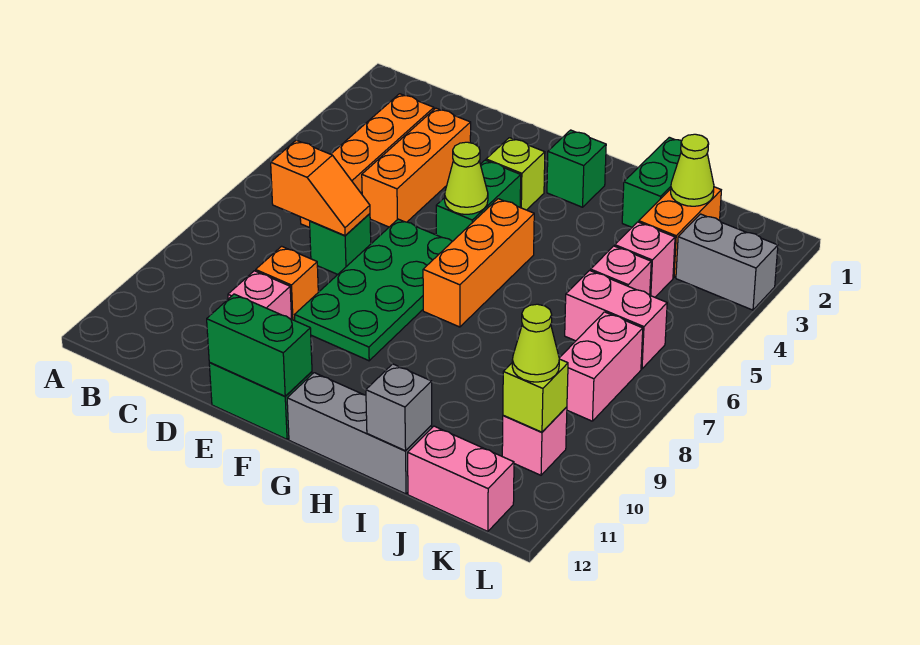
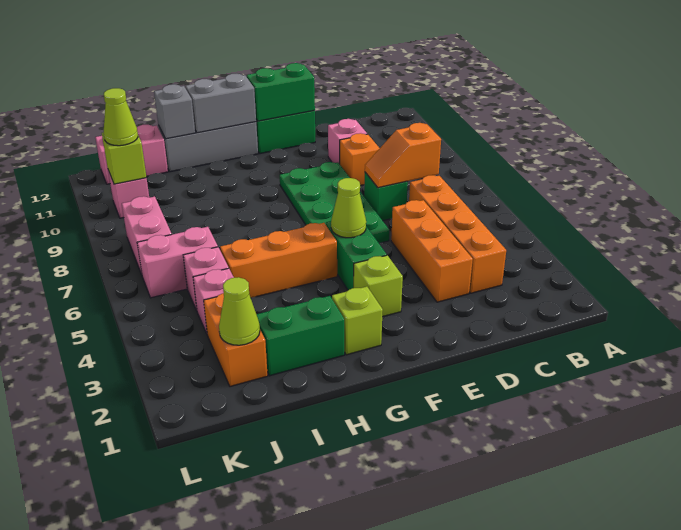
green 1x1 brick [547,130,606,207] -> lime 1x1 brick [332,287,383,355]
orange 1x3 brick [423,199,534,327] -> orange 1x3 brick turned to [220,223,337,298]
green 1x2 brick [622,137,682,227] -> green 1x2 brick turned to [257,296,344,376]
grey 1x2 brick [676,214,778,310] -> grey 1x2 brick moved to [186,74,256,133]

